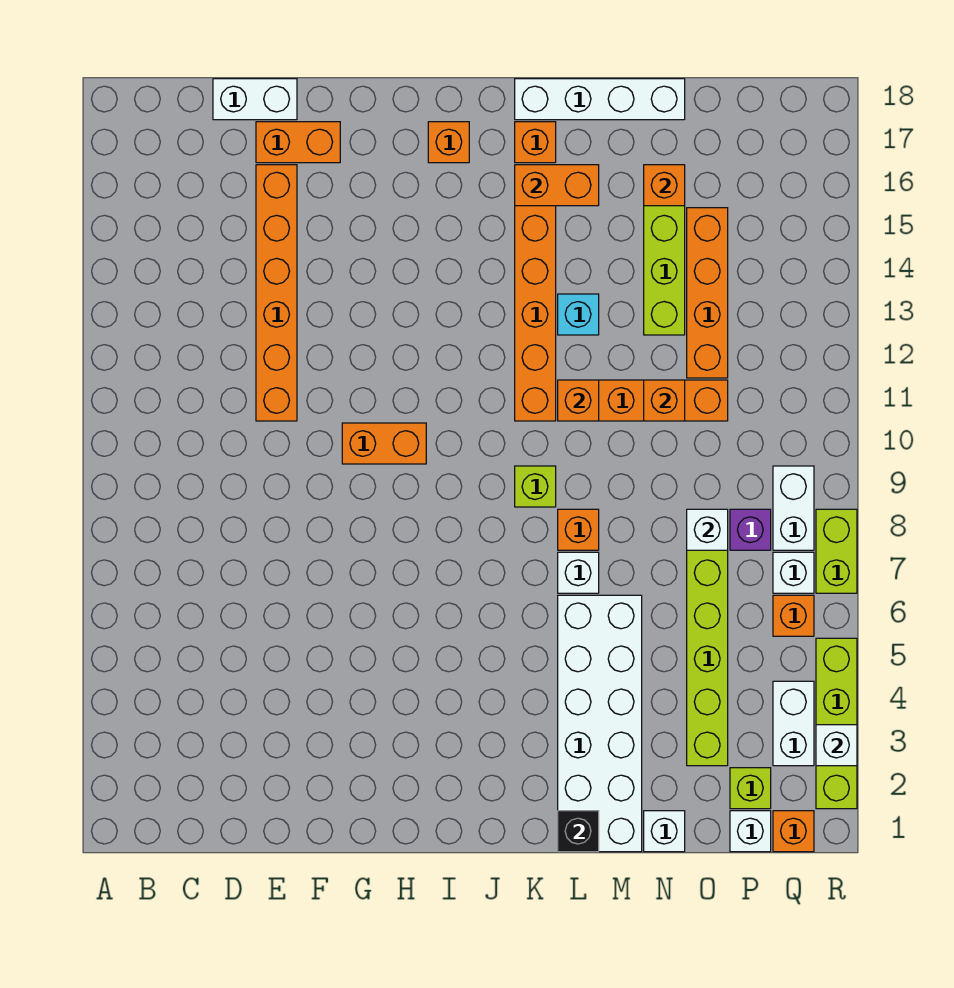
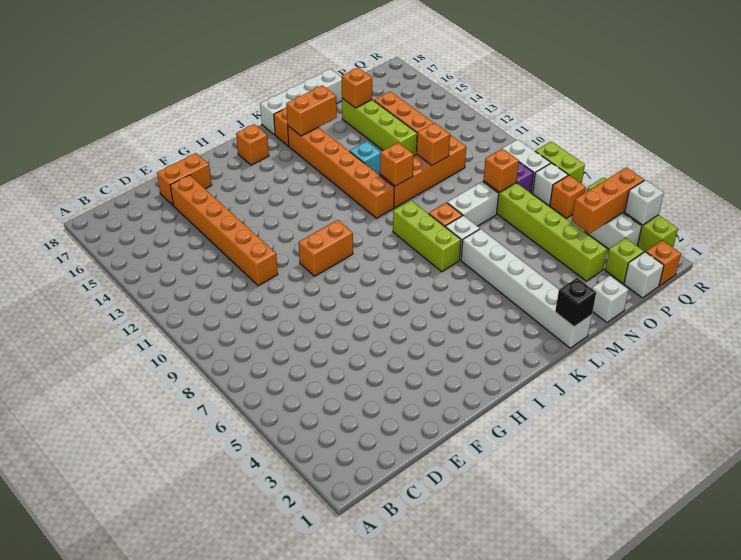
white 1x2 brick [213,79,297,120] -> white 1x2 brick moved to [447,181,499,226]
lime 1x1 brick [515,466,556,507] -> lime 1x3 brick [393,200,461,272]
white 2x6 brick [558,595,642,852] -> white 1x6 brick [461,229,592,348]
white 1x1 brick [687,509,728,550] -> orange 1x1 brick [483,149,519,192]
none -> orange 1x3 brick [572,167,644,234]

